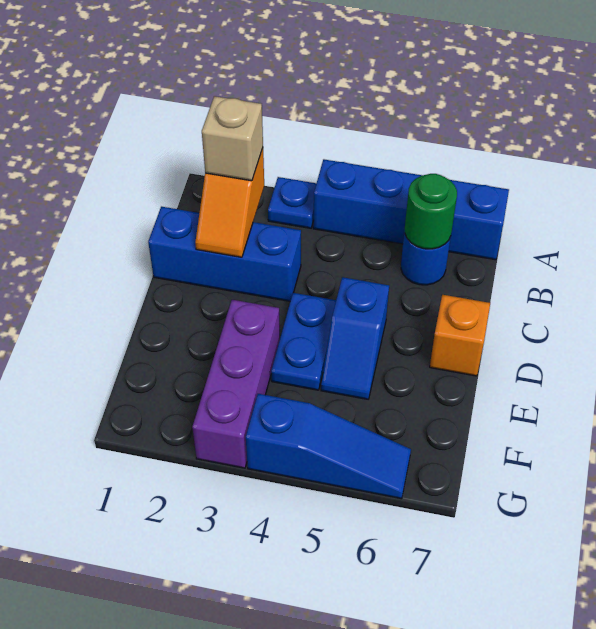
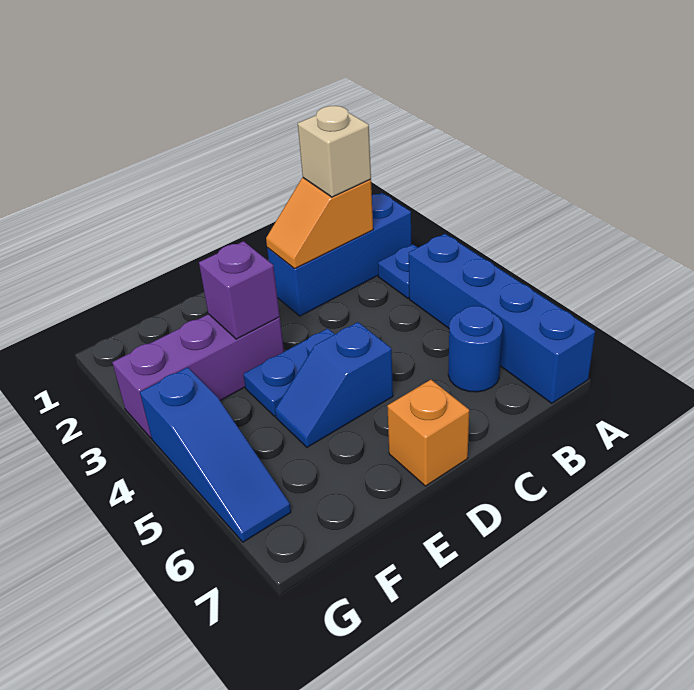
green 1x1 round brick [405,174,457,249] -> none
blue 1x3 brick [148,207,301,301] -> blue 1x3 brick turned to [267,193,411,316]
none -> purple 1x1 brick [199,241,280,339]

